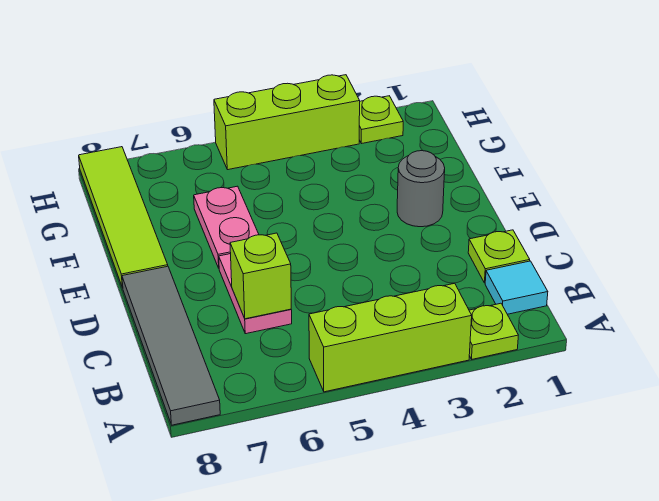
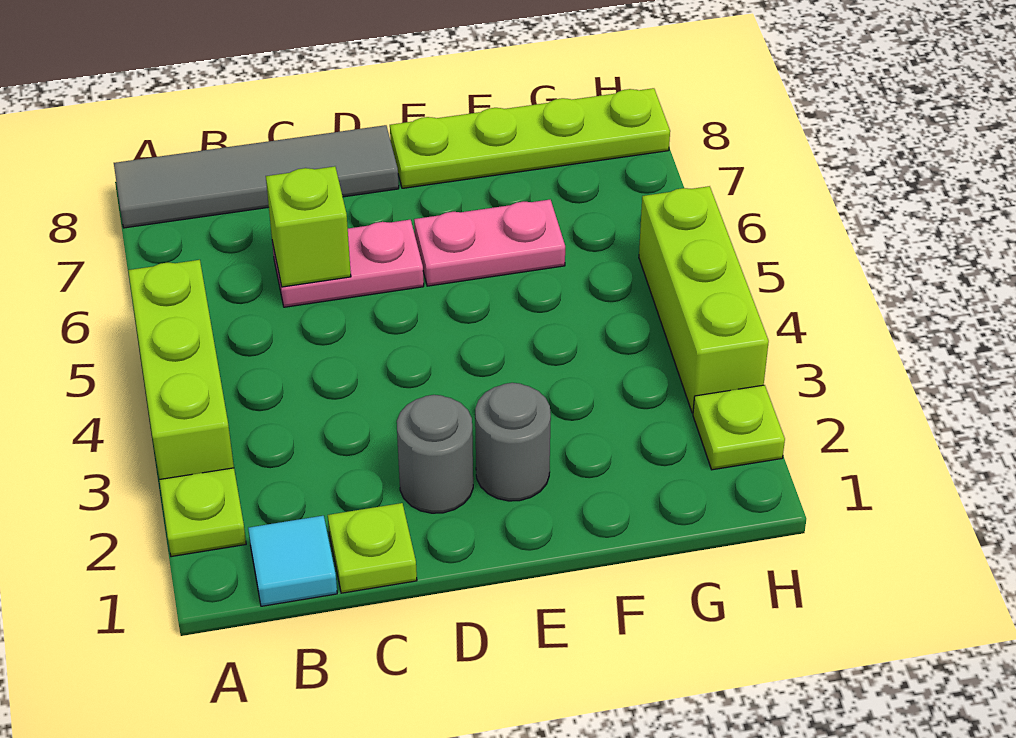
none -> grey 1x1 round brick [397,395,473,513]
lime 1x4 tile [79,147,168,288] -> lime 1x4 plate [390,88,670,188]

